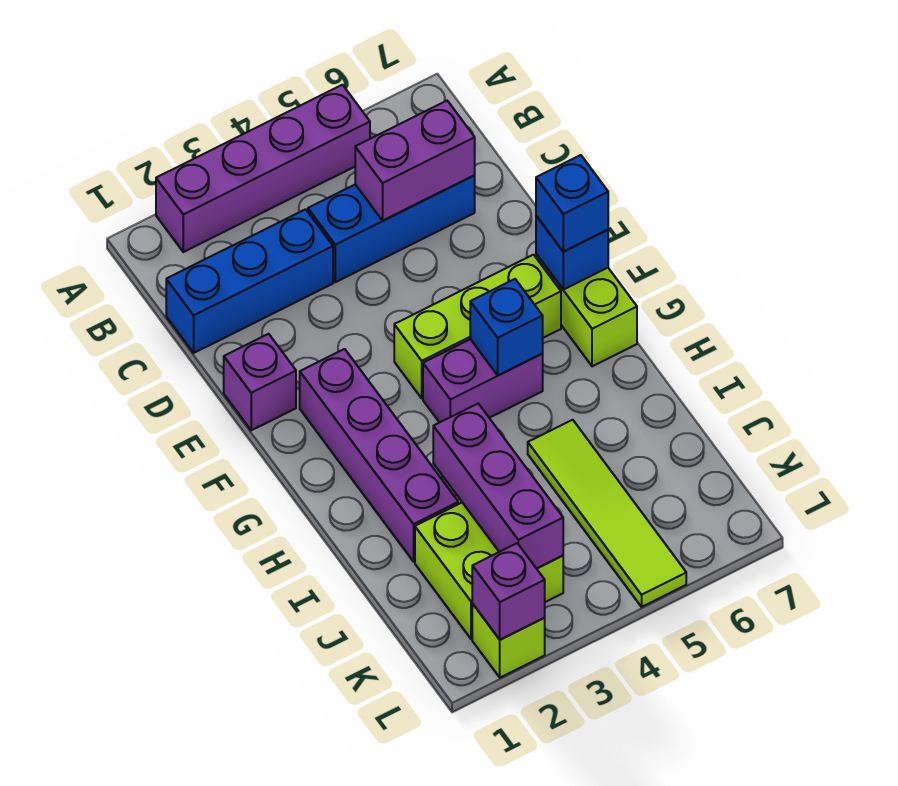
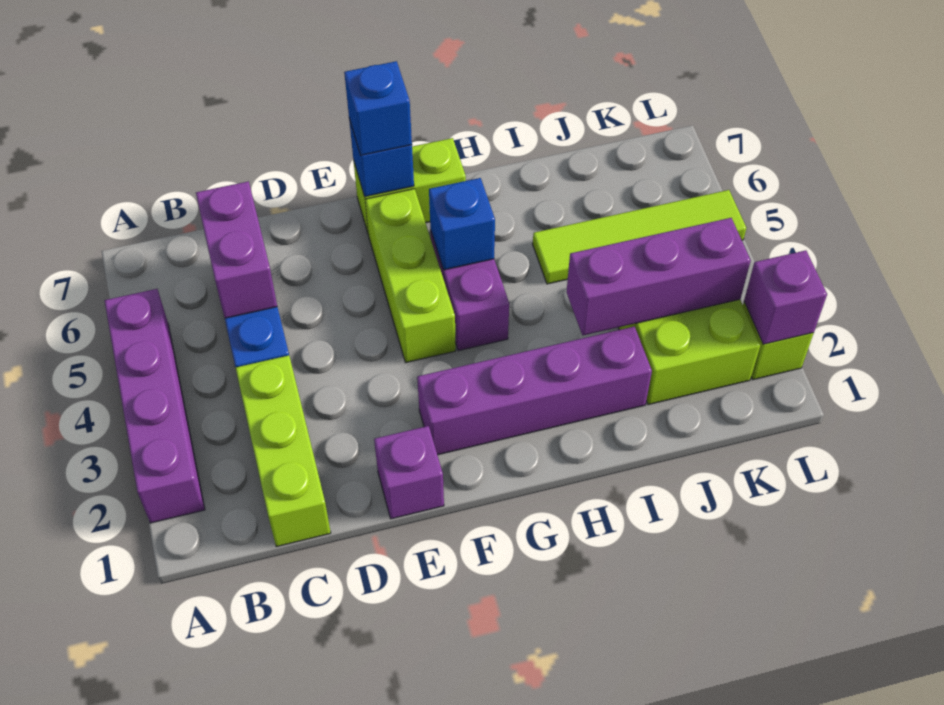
blue 1x3 brick [166,209,333,353] -> lime 1x3 brick [236,355,331,547]

